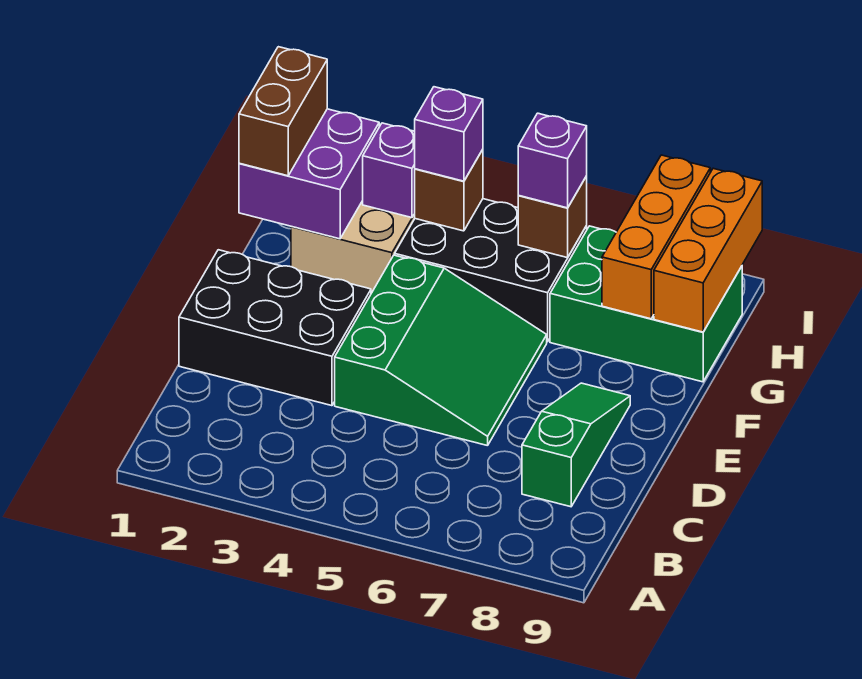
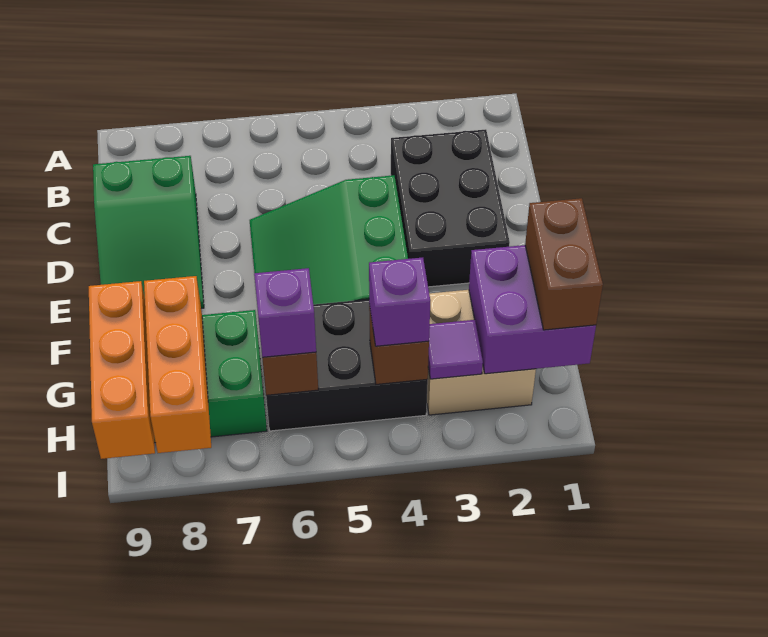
green 1x3 slope [522,383,630,507] -> green 2x3 slope [93,156,204,308]
black 2x3 brick [179,250,371,406] -> black 2x3 brick turned to [391,129,510,287]
purple 1x1 brick [363,123,415,218] -> purple 1x1 tile [428,320,483,379]

